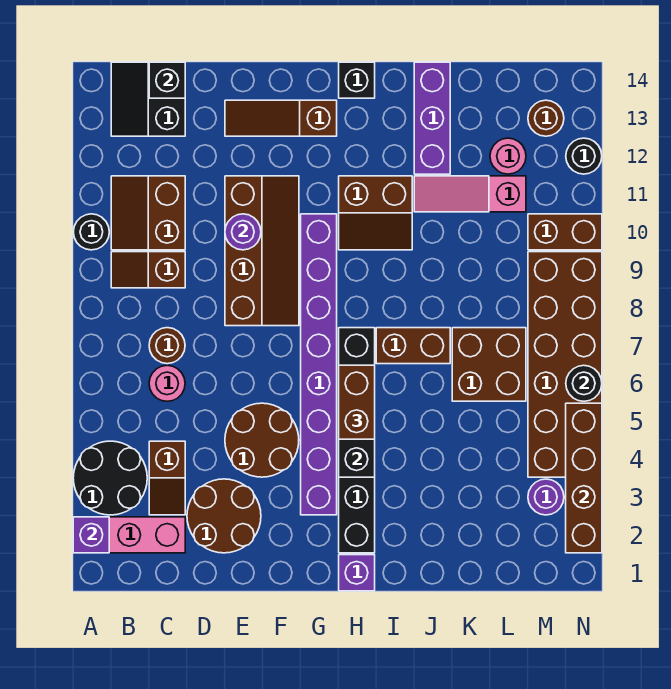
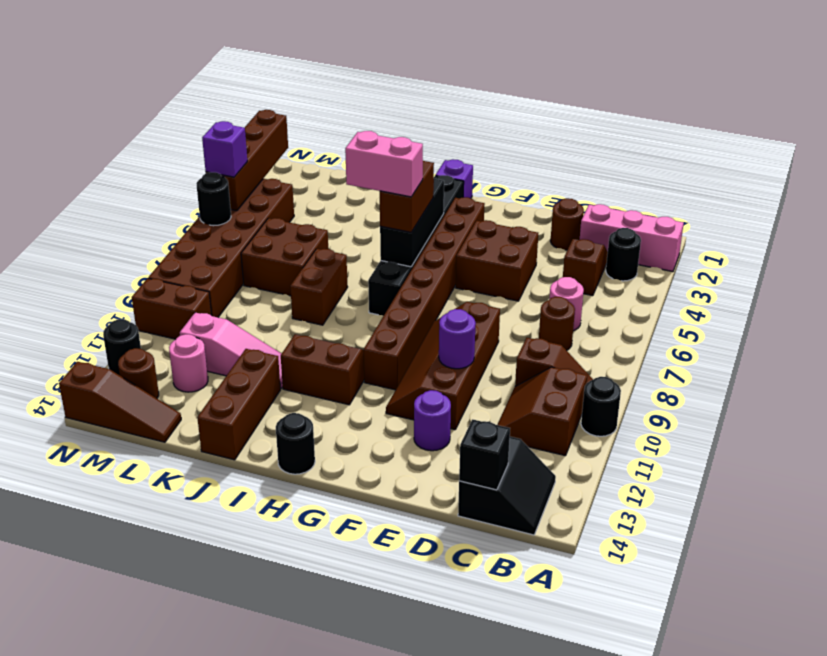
purple 1x1 brick [73,517,109,553] -> purple 1x1 brick moved to [202,121,247,177]
black 2x2 round brick [73,441,147,515] -> black 1x1 round brick [606,228,641,281]
brown 2x2 slope [111,176,185,250] -> brown 2x2 slope turned to [497,367,587,456]
brown 2x2 round brick [187,479,261,553] -> brown 1x1 round brick [551,198,584,250]
brown 2x2 round brick [225,403,299,477] -> brown 2x2 brick [456,220,538,301]
brown 1x3 slope [225,100,337,136] -> brown 1x3 slope moved to [59,362,181,442]
purple 1x8 brick [301,214,337,515] -> brown 1x8 brick [364,197,485,390]
none -> pink 1x2 brick [345,131,423,197]
black 1x1 brick [339,62,375,98] -> black 1x1 round brick [276,413,315,474]
brown 1x2 brick [376,328,450,364] -> brown 1x2 brick turned to [290,249,347,325]
purple 1x3 brick [414,62,450,174] -> brown 1x3 brick [197,349,281,460]
purple 1x1 round brick [528,479,564,515] -> purple 1x1 round brick moved to [414,390,451,451]

